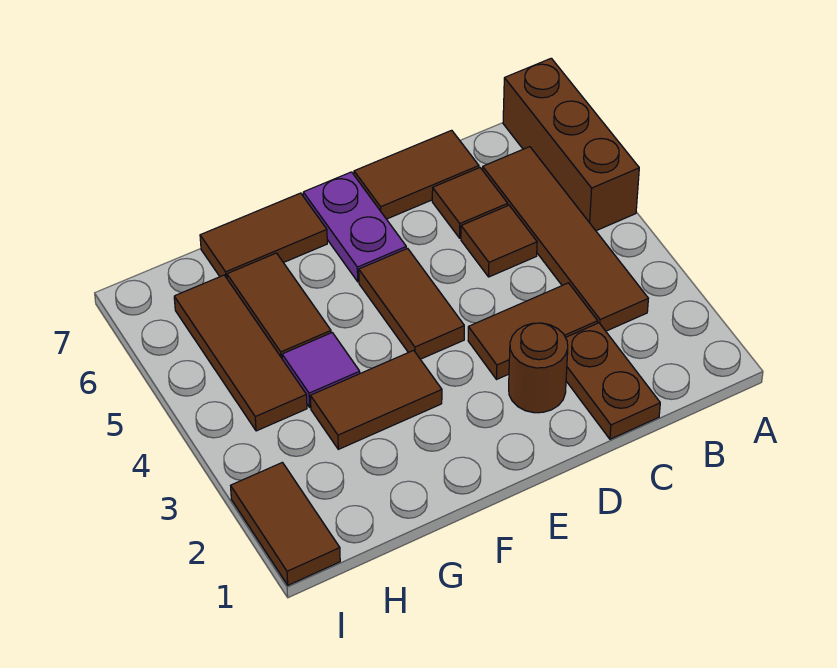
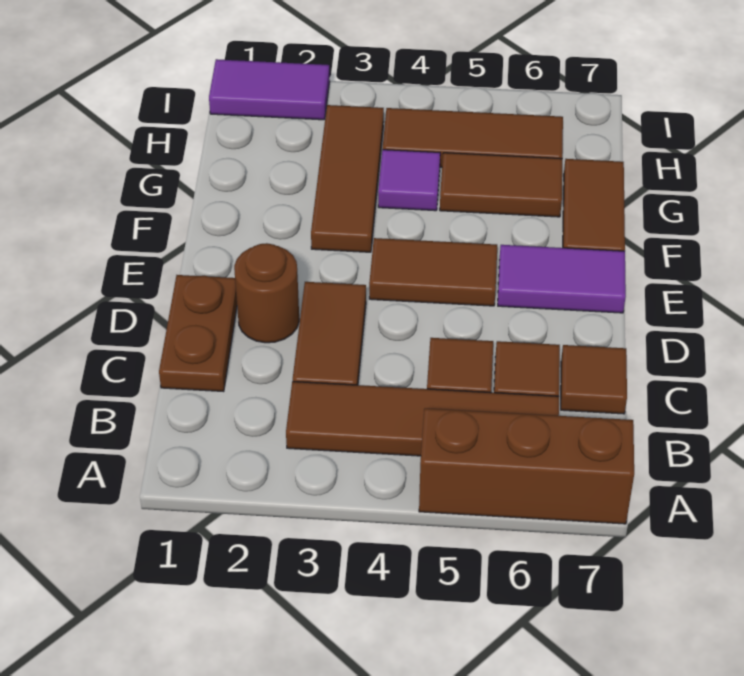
brown 1x2 plate [566,323,660,439] -> brown 1x2 plate turned to [159,275,237,392]
brown 1x2 tile [354,130,479,219] -> brown 1x1 tile [561,345,627,414]
purple 1x2 plate [303,172,406,282] -> purple 1x2 tile [498,245,626,313]
brown 1x2 tile [310,350,442,449] -> brown 1x3 tile [311,105,384,252]
brown 1x2 tile [231,462,340,585] -> purple 1x2 tile [209,59,330,120]

